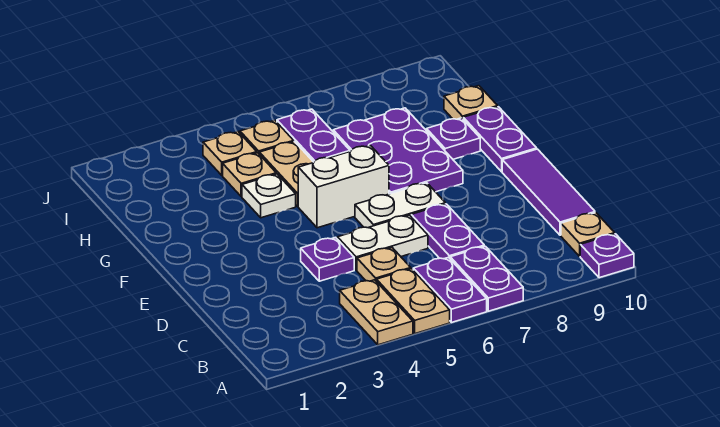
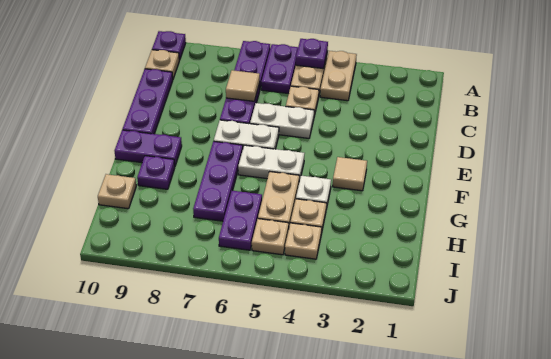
none -> tan 1x1 tile [226,70,260,101]
purple 1x3 tile [502,149,595,235] -> purple 1x3 plate [122,69,173,134]
purple 1x1 plate [301,237,354,281] -> purple 1x1 plate moved to [296,39,328,69]
none -> tan 1x1 tile [333,157,367,191]
white 1x2 brick [298,145,389,228] -> white 1x2 plate [238,145,305,182]
purple 2x3 plate [333,108,463,194] -> purple 1x3 plate [193,141,243,221]
purple 1x2 plate [463,107,537,172] -> purple 1x2 plate turned to [115,130,182,166]

